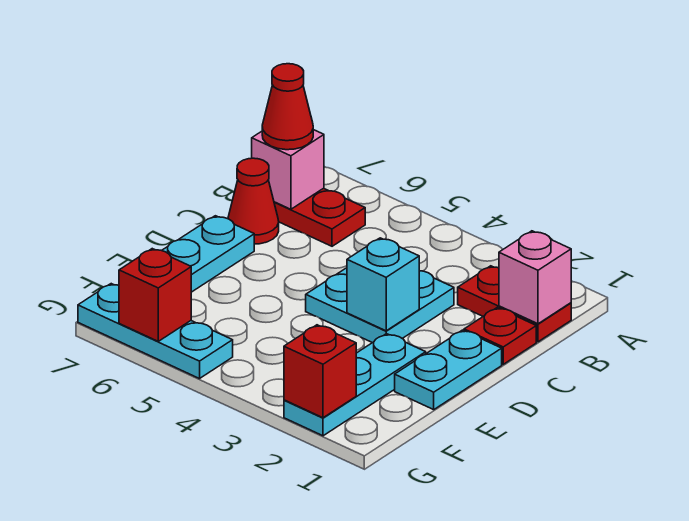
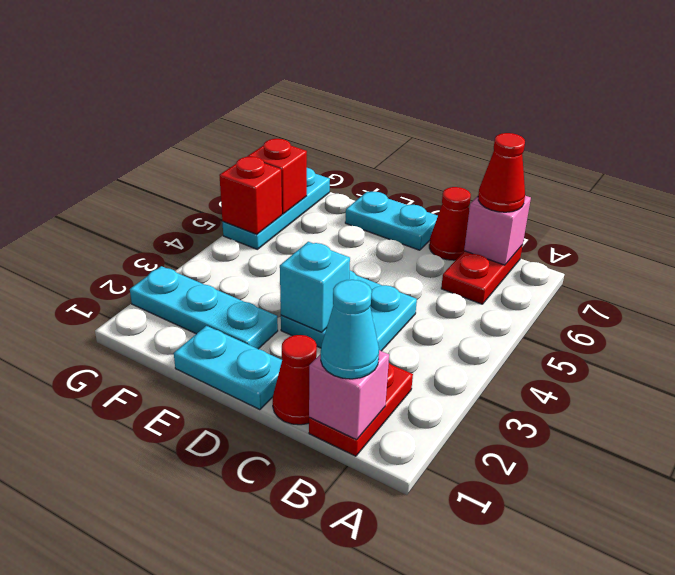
none -> cyan 1x1 cone [321,280,379,379]
red 1x1 plate [464,308,536,364] -> red 1x1 cone [273,335,317,425]
red 1x1 brick [284,325,356,418] -> red 1x1 brick moved to [219,157,282,234]

